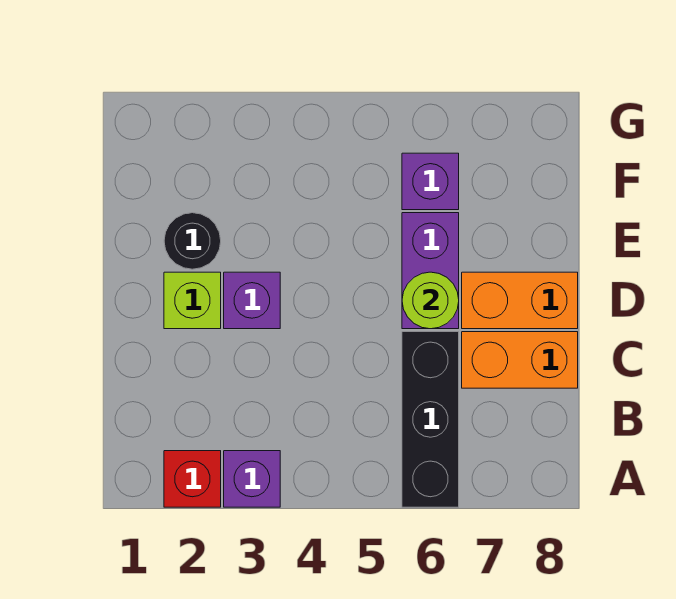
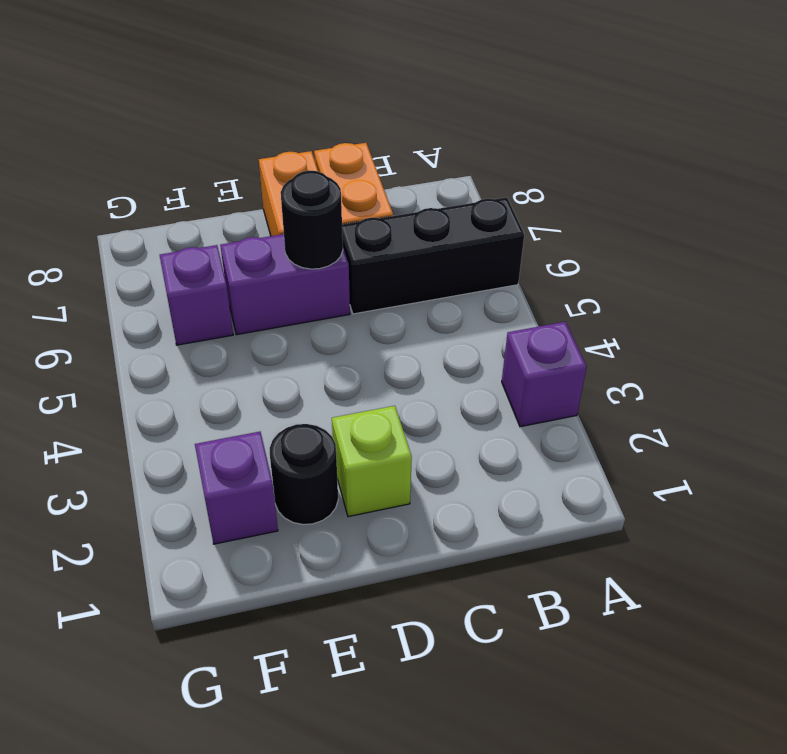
red 1x1 brick [164,451,221,507] -> none
purple 1x1 brick [224,272,280,329] -> purple 1x1 brick moved to [195,432,278,544]
lime 1x1 round brick [402,272,459,329] -> black 1x1 round brick [281,171,343,269]

